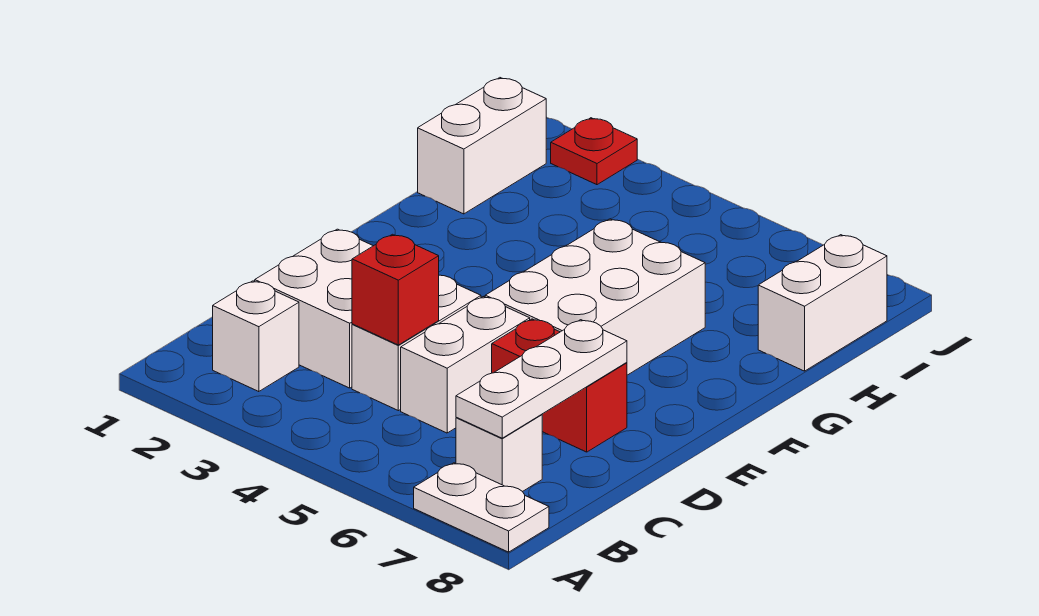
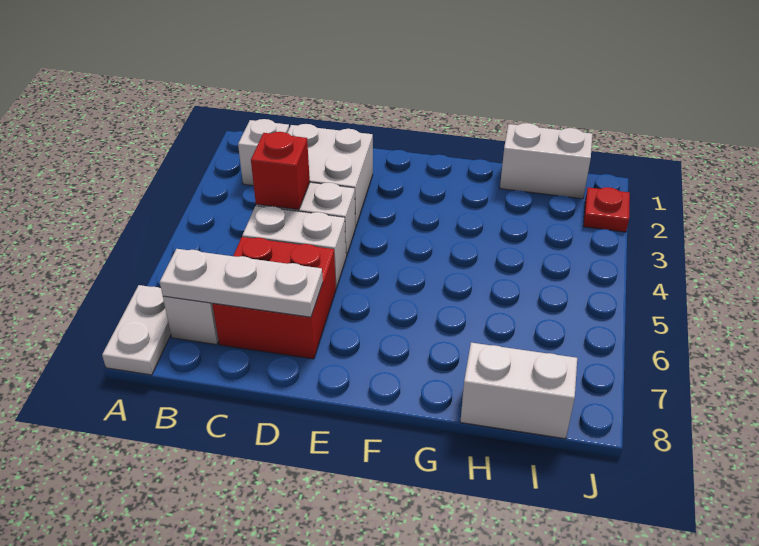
red 1x2 brick [492,319,627,452] -> red 2x2 brick [212,237,336,359]
white 2x3 brick [485,219,705,375] -> none

